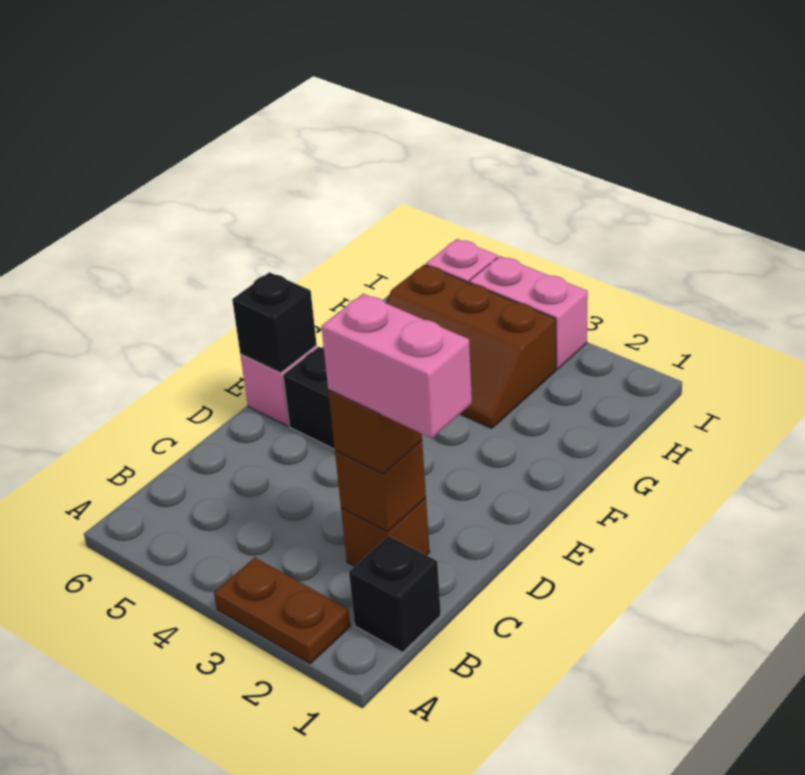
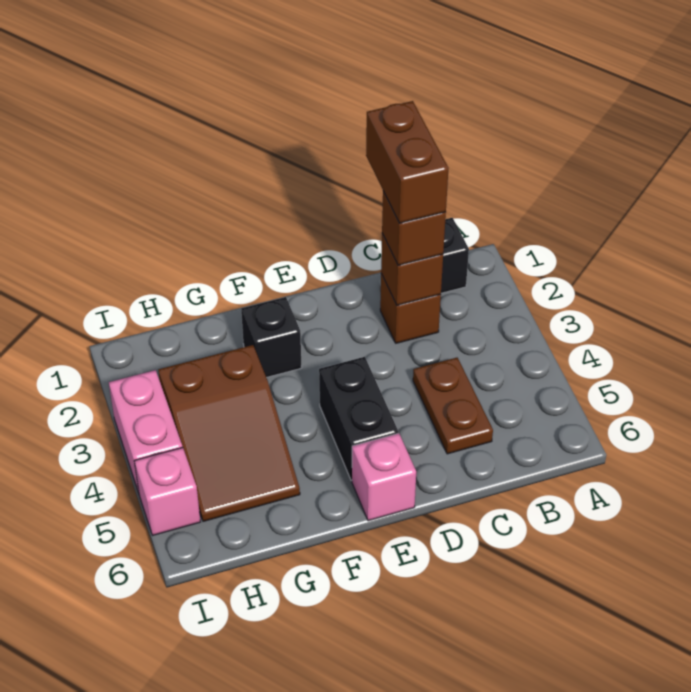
brown 1x2 plate [214,558,350,664] -> brown 1x2 plate moved to [413,358,493,454]
pink 1x2 brick [321,294,472,438] -> brown 1x2 brick [366,101,449,223]
black 1x1 brick [232,272,317,373] -> black 1x1 brick moved to [241,297,302,377]
brown 2x3 slope [386,264,556,428] -> brown 2x3 slope turned to [158,345,300,521]

